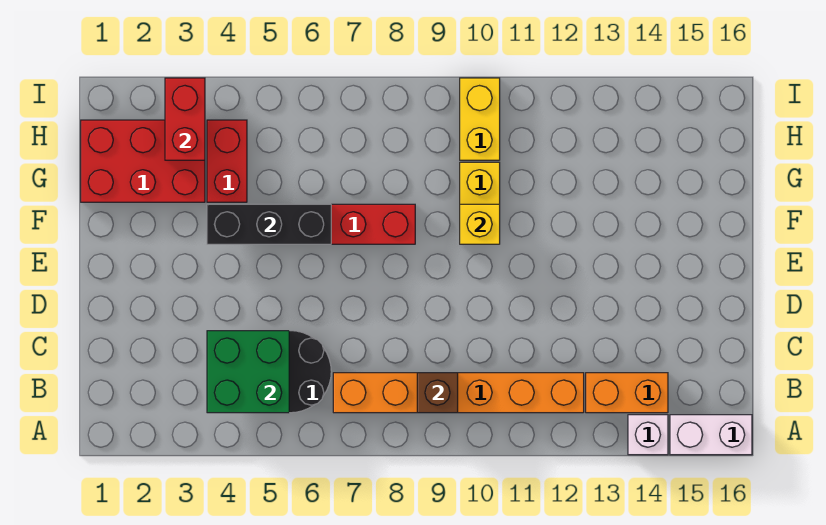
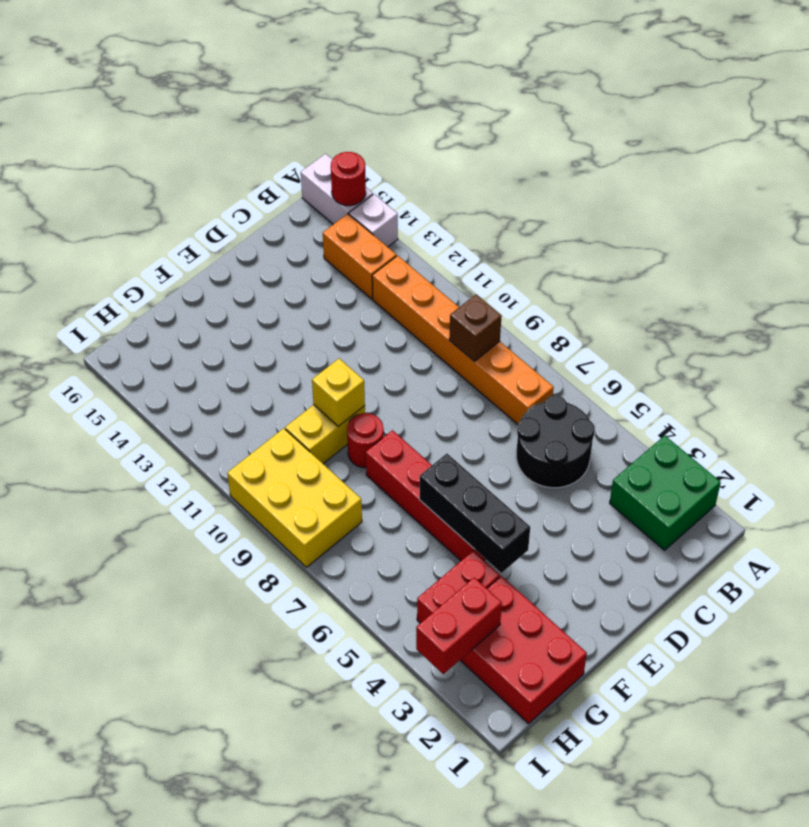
none -> red 1x1 round brick [331,152,366,206]
green 2x2 brick [207,331,289,413] -> green 2x2 brick moved to [610,435,721,550]
none -> red 1x1 round brick [347,413,384,468]
yellow 1x2 brick [460,78,500,160] -> yellow 2x3 brick [227,428,362,567]

